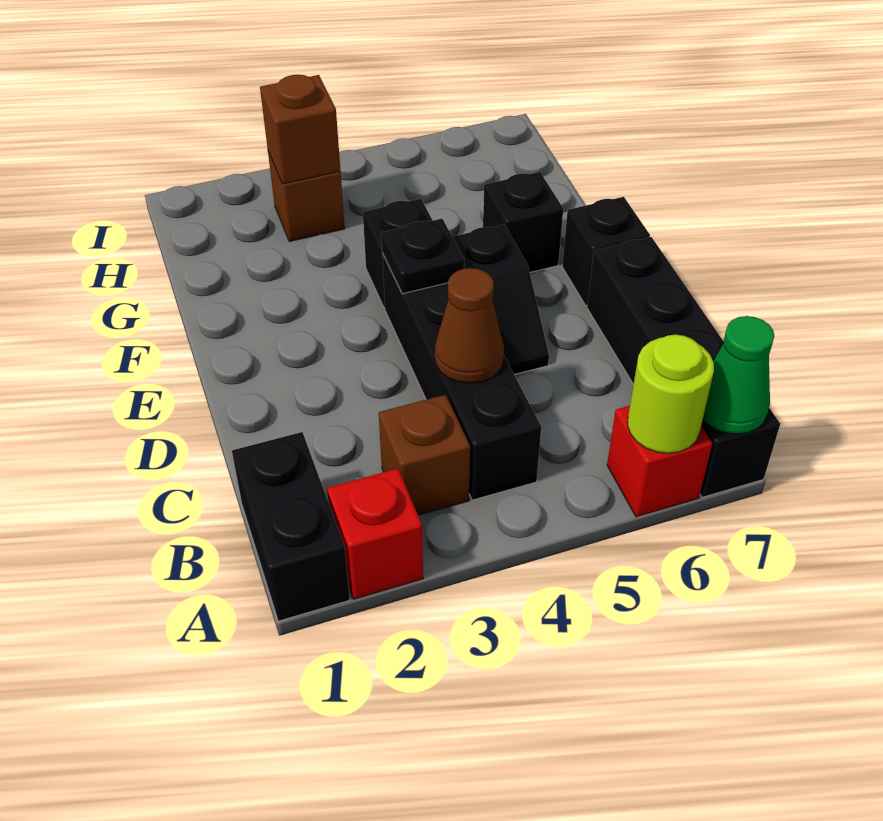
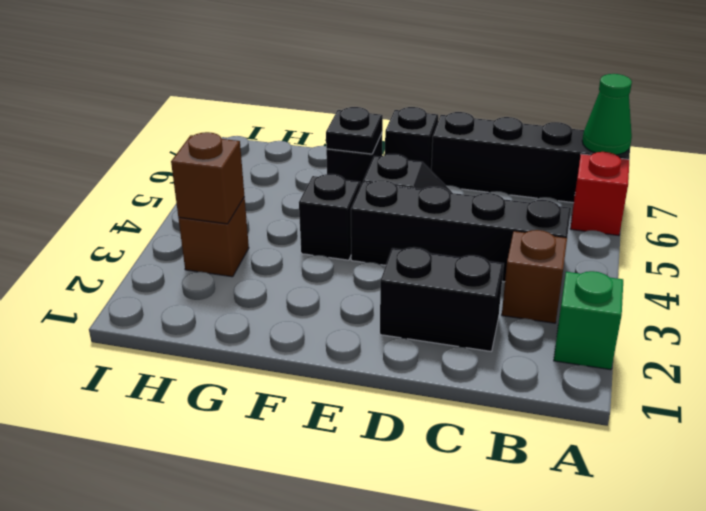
black 1x2 brick [232,432,350,621] -> black 1x2 brick moved to [380,247,504,351]
red 1x1 brick [327,469,423,599] -> green 1x1 brick [554,271,623,370]
lime 1x1 round brick [628,335,714,453] -> none
brown 1x1 cone [435,268,504,383] -> none
black 1x1 plate [381,219,464,294] -> black 1x1 plate moved to [326,107,383,154]

